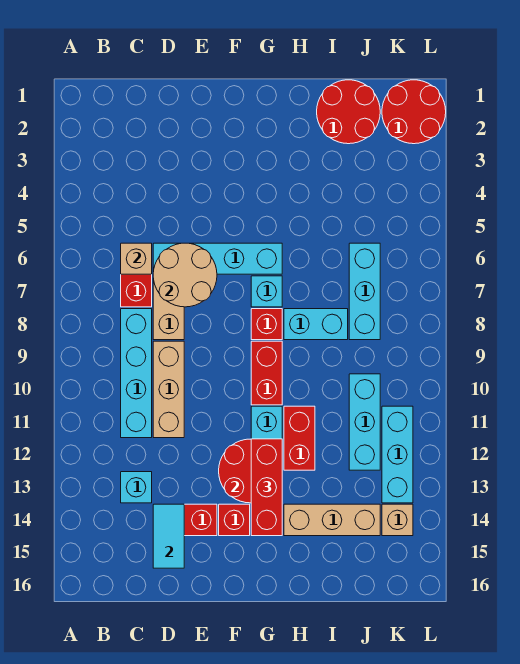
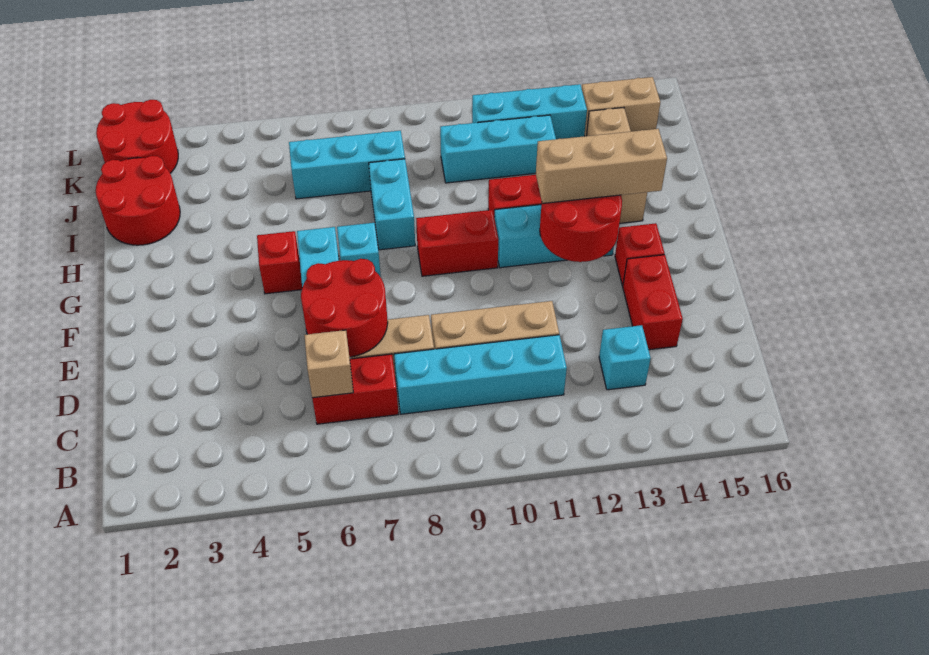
tan 2x2 round brick [153,243,217,307] -> red 2x2 round brick [301,259,388,357]
cyan 1x2 tile [153,504,184,568] -> none
red 1x1 brick [251,309,282,340] -> red 1x1 brick moved to [257,231,302,294]
red 1x3 brick [251,439,282,536] -> tan 1x3 brick [536,129,667,203]
tan 1x1 brick [382,504,413,536] -> tan 1x2 brick [582,77,660,136]

